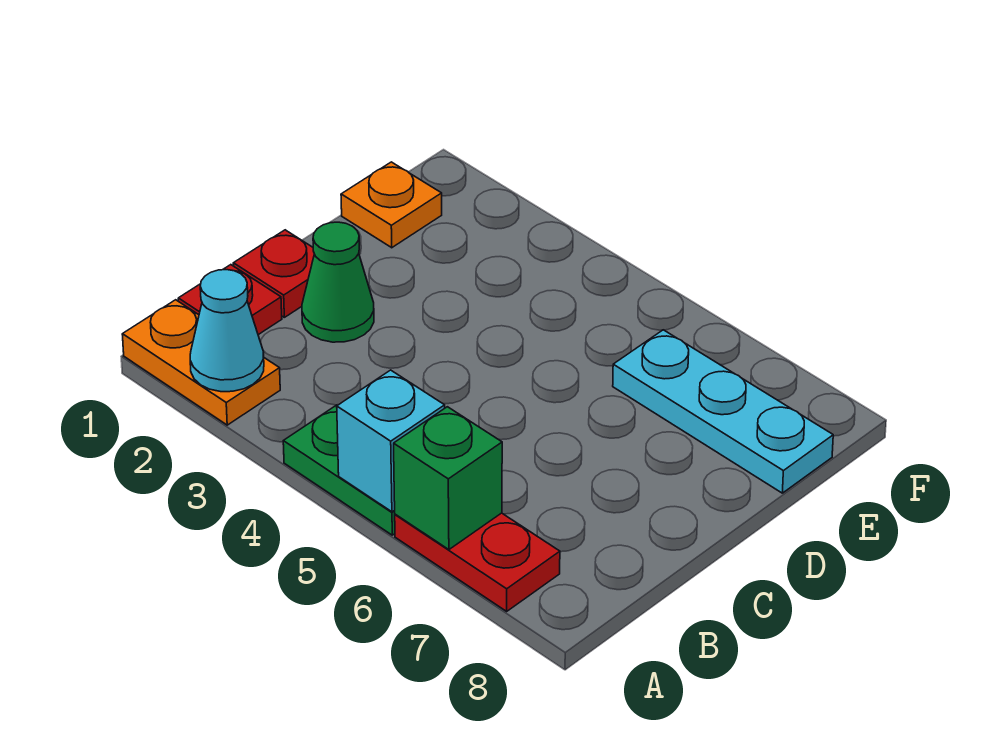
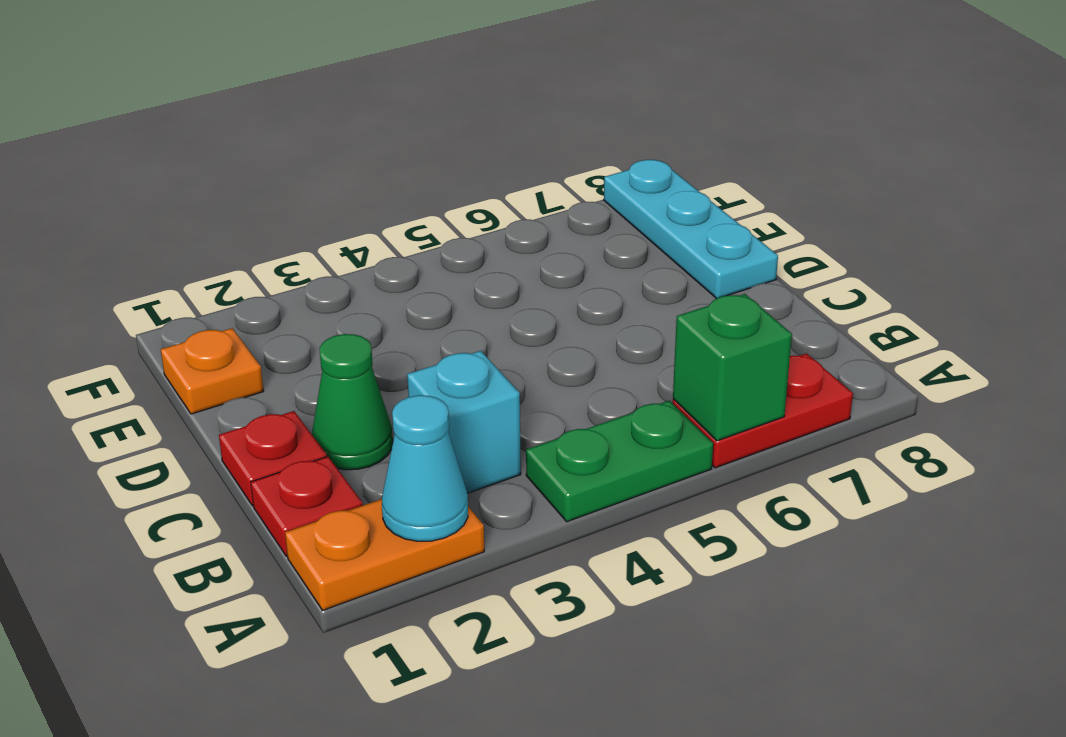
cyan 1x1 brick [337,370,445,512] -> cyan 1x1 brick moved to [407,351,521,493]
cyan 1x3 plate [613,330,833,493] -> cyan 1x3 plate turned to [604,160,778,299]

